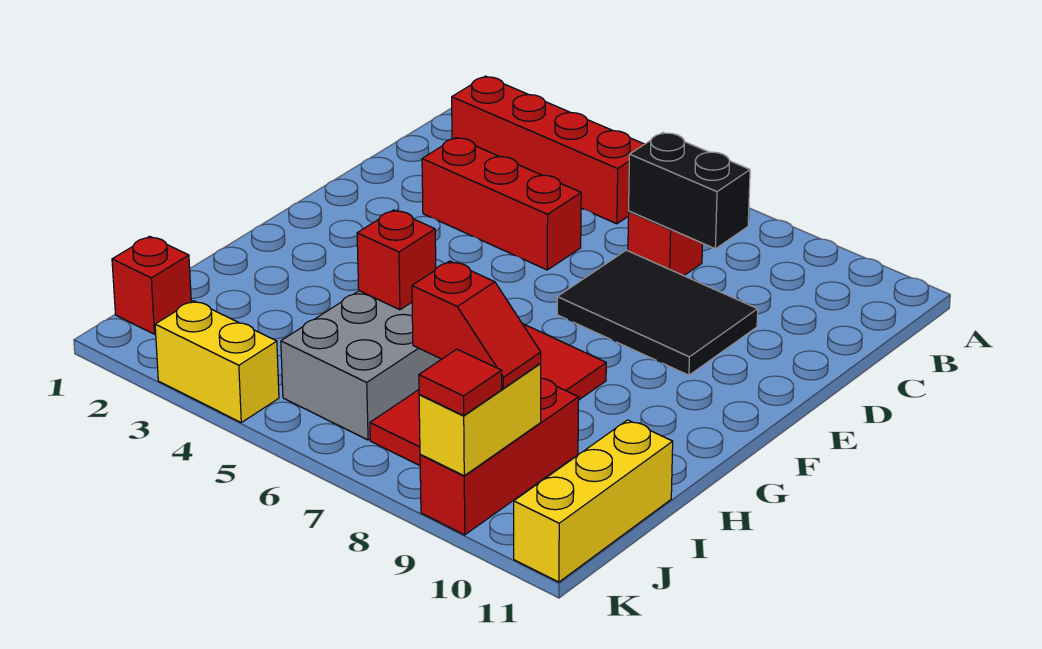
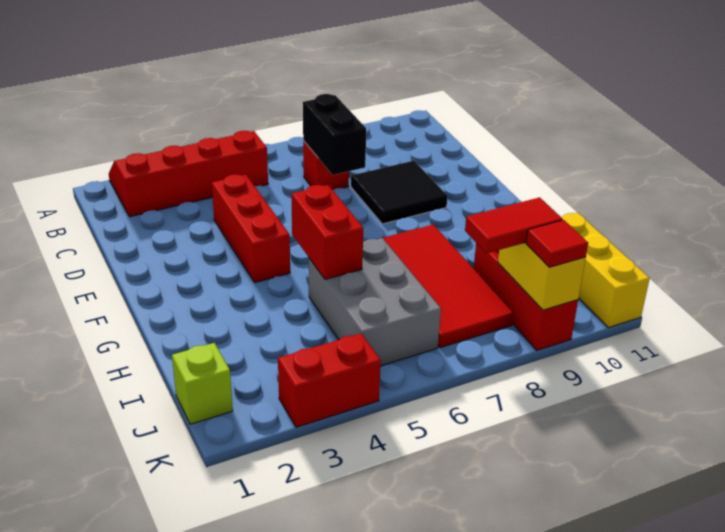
black 1x2 brick [629,133,750,249] -> black 1x2 brick turned to [303,94,366,175]
red 1x3 brick [422,138,581,270] -> red 1x3 brick turned to [212,174,290,283]
black 2x3 tile [557,250,758,375] -> black 2x2 tile [351,161,448,224]
red 1x1 brick [357,210,436,310] -> red 1x2 brick [291,185,363,279]
red 1x1 brick [112,236,191,334] -> lime 1x1 brick [172,343,233,424]
red 1x2 slope [412,261,541,388] -> red 1x2 tile [465,197,563,253]
yellow 1x2 brick [155,301,279,422] -> red 1x2 brick [278,334,381,427]

